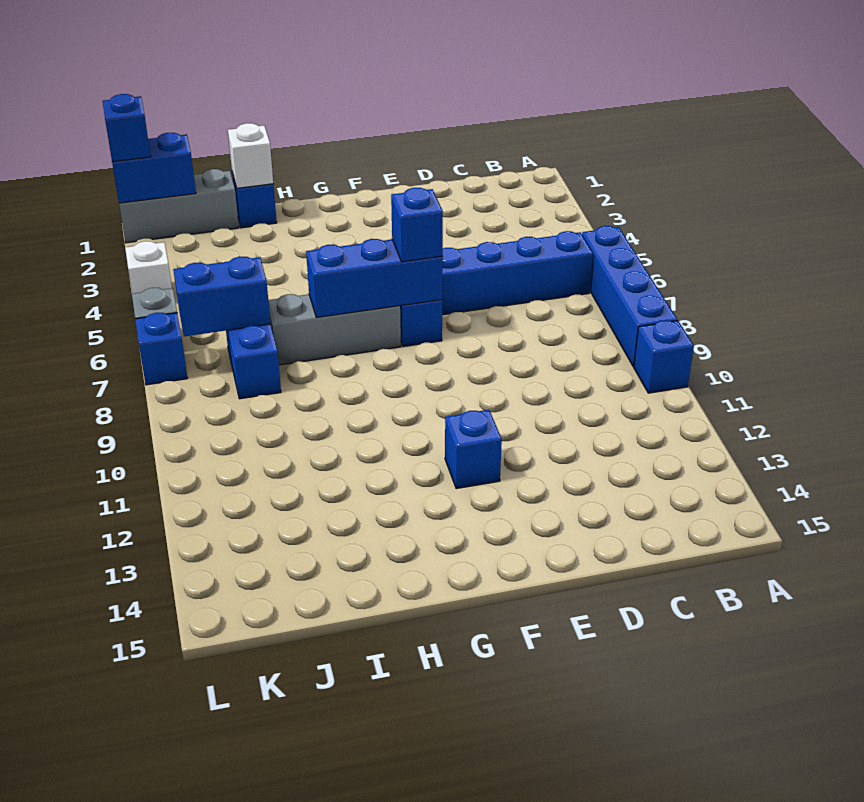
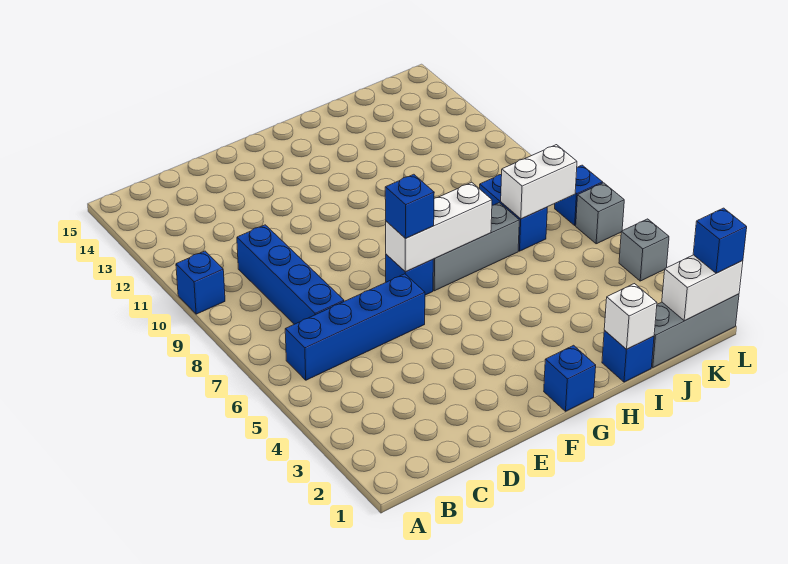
blue 1x4 brick [582,226,677,366] -> blue 1x4 brick moved to [237,225,344,324]
blue 1x3 brick [306,239,443,317] -> white 1x3 brick [386,182,492,272]
blue 1x1 brick [445,410,502,489] -> blue 1x1 brick moved to [544,345,596,411]
blue 1x2 brick [173,257,270,336] -> white 1x2 brick [501,145,577,219]
blue 1x2 brick [112,133,196,203] -> white 1x2 brick [662,255,743,321]
white 1x1 brick [125,241,172,294] -> grey 1x1 brick [619,219,669,281]

